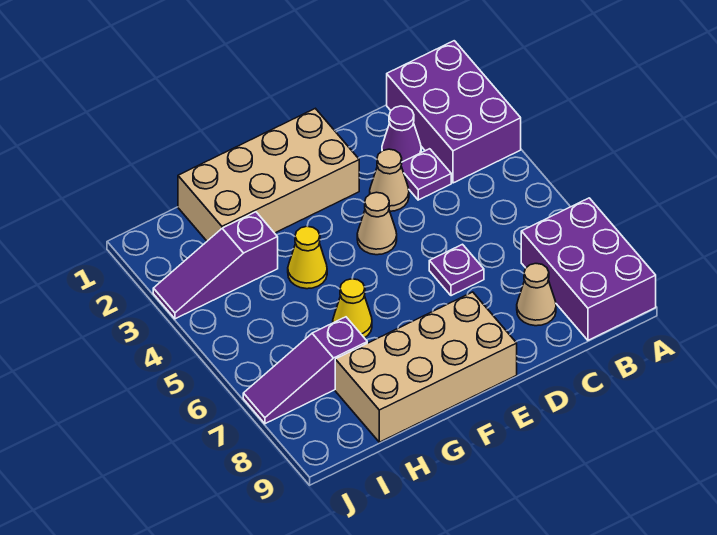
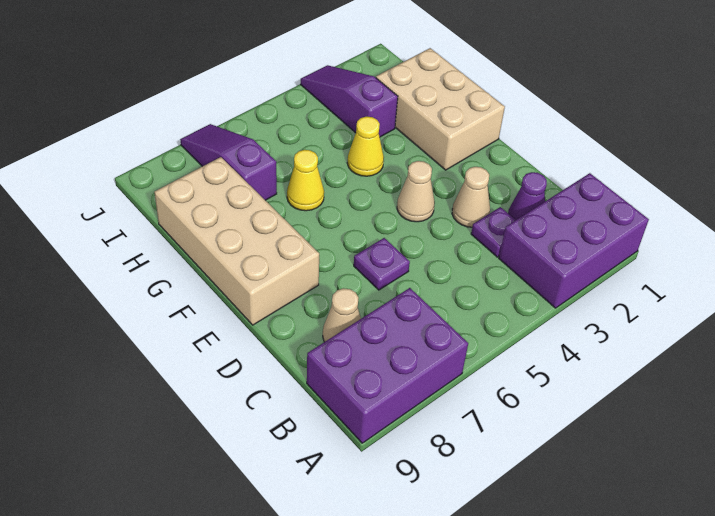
tan 2x4 brick [178,108,359,241] -> tan 2x3 brick [376,48,505,170]

